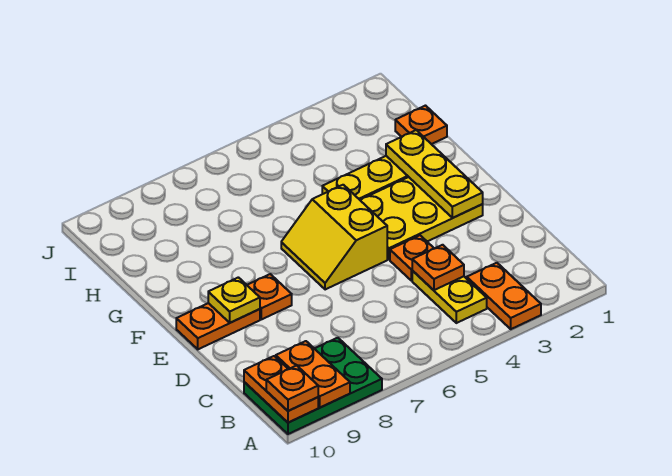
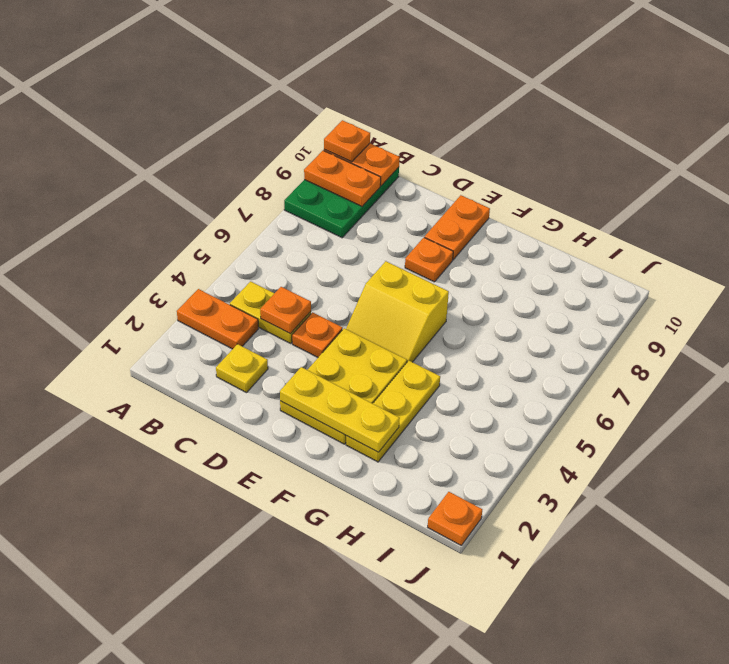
yellow 2x2 slope [281,185,387,290] -> yellow 2x2 slope turned to [346,261,449,362]
yellow 1x1 plate [208,277,260,323] -> yellow 1x1 plate moved to [216,344,268,393]
orange 1x1 plate [395,106,447,144] -> orange 1x1 plate moved to [428,492,482,545]

